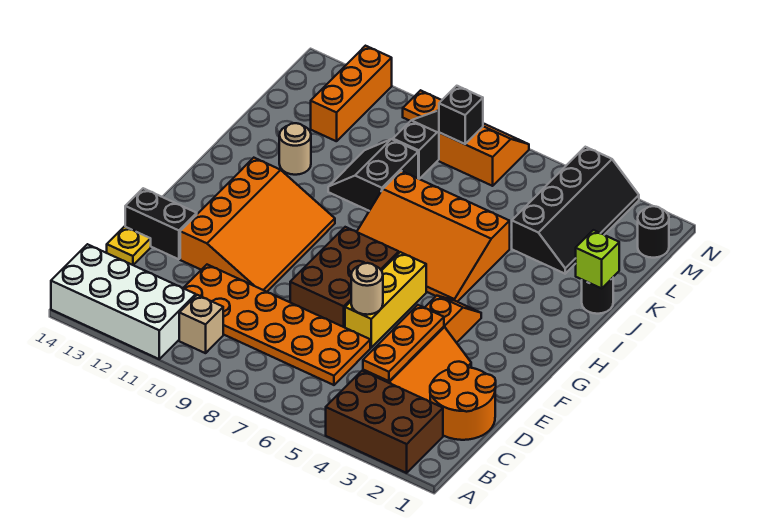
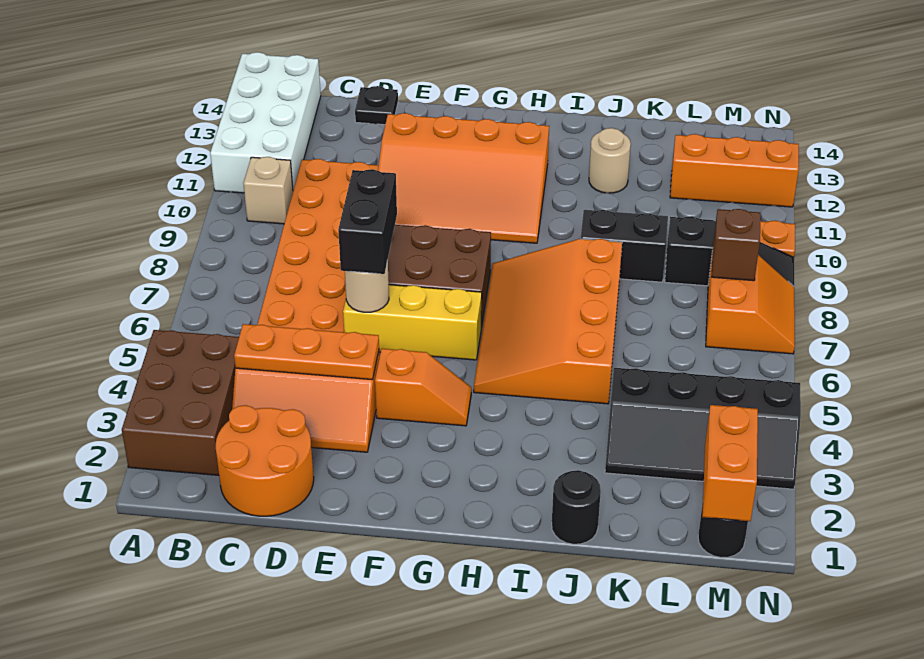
yellow 1x1 plate [107,227,151,265] -> black 1x1 plate [355,86,398,125]
black 1x2 brick [125,188,197,259] -> black 1x2 brick moved to [338,169,397,274]
lime 1x1 brick [576,230,619,288] -> none
none -> orange 1x2 brick [702,405,758,521]
black 1x1 brick [439,86,483,144] -> brown 1x1 brick [712,209,760,281]

